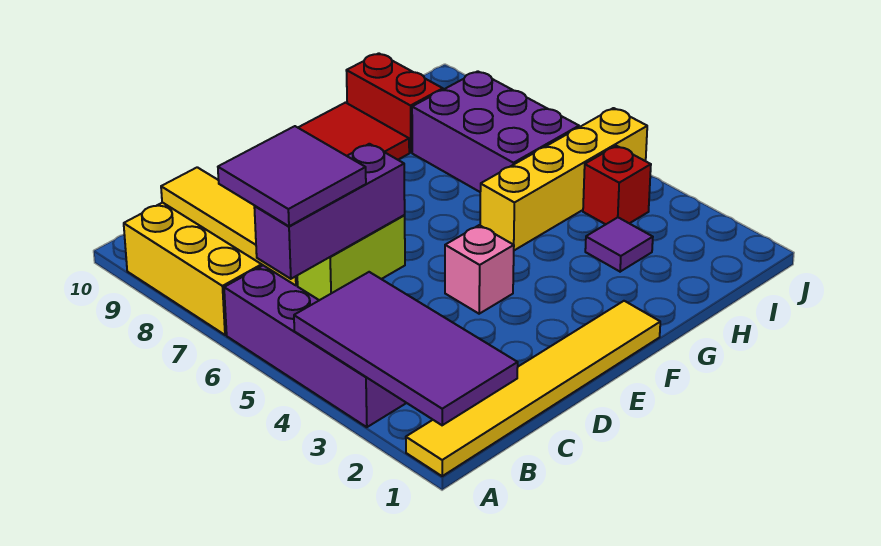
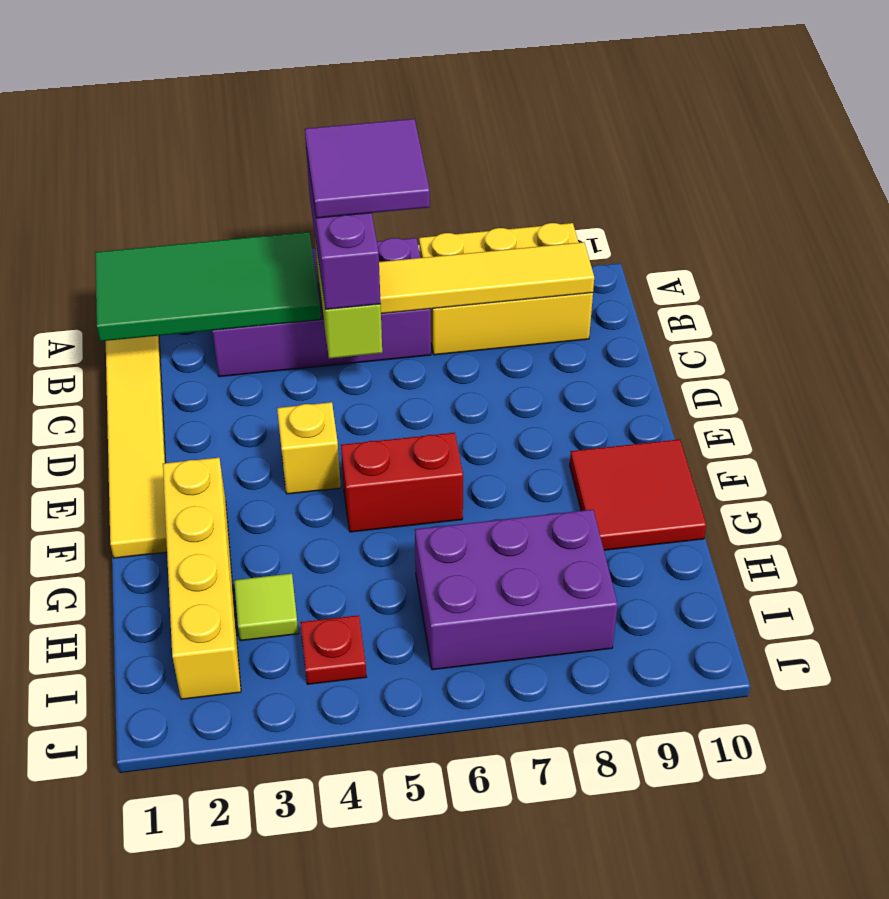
purple 2x4 tile [294,272,518,425] -> green 2x4 tile [95,232,321,341]
pink 1x1 brick [445,225,514,314] -> yellow 1x1 brick [277,402,341,494]
yellow 1x4 brick [480,108,647,250] -> yellow 1x4 brick moved to [163,458,241,699]
purple 1x1 tile [585,218,653,272] -> lime 1x1 tile [234,574,298,641]
red 1x2 brick [346,53,443,153] -> red 1x2 brick moved to [341,433,463,532]
red 1x1 brick [583,146,651,224] -> red 1x1 plate [300,615,366,684]

